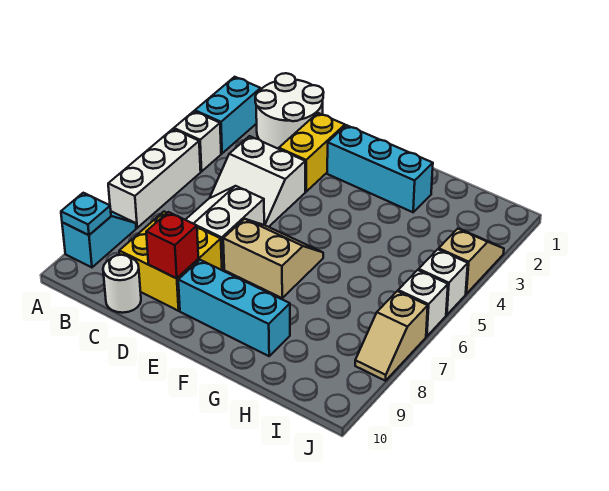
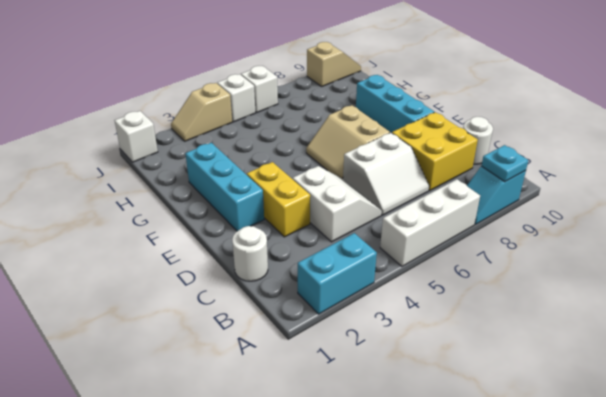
white 1x1 brick [174,111,221,172] -> white 1x1 brick moved to [115,111,158,162]
white 2x2 round brick [255,73,324,149] -> white 1x1 round brick [232,226,268,281]
yellow 1x2 brick [279,113,345,192] -> yellow 1x2 brick turned to [247,162,310,237]
red 1x1 brick [146,212,198,278] -> none
tan 1x2 slope [355,291,428,381] -> tan 1x2 slope moved to [307,42,361,86]

